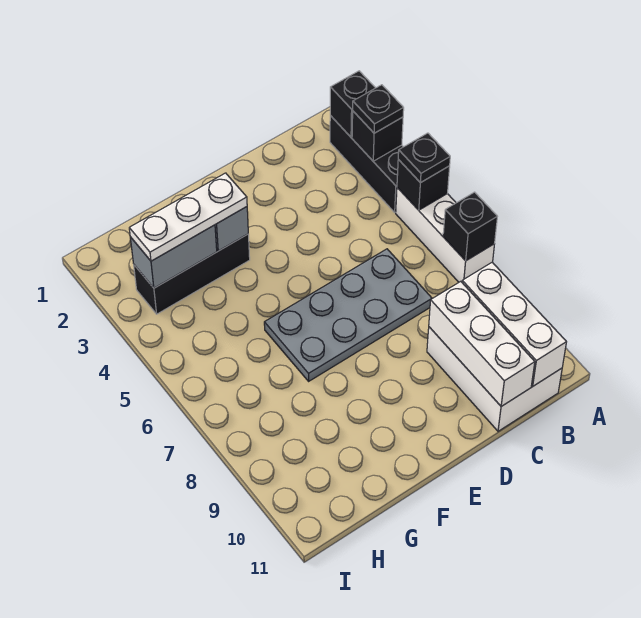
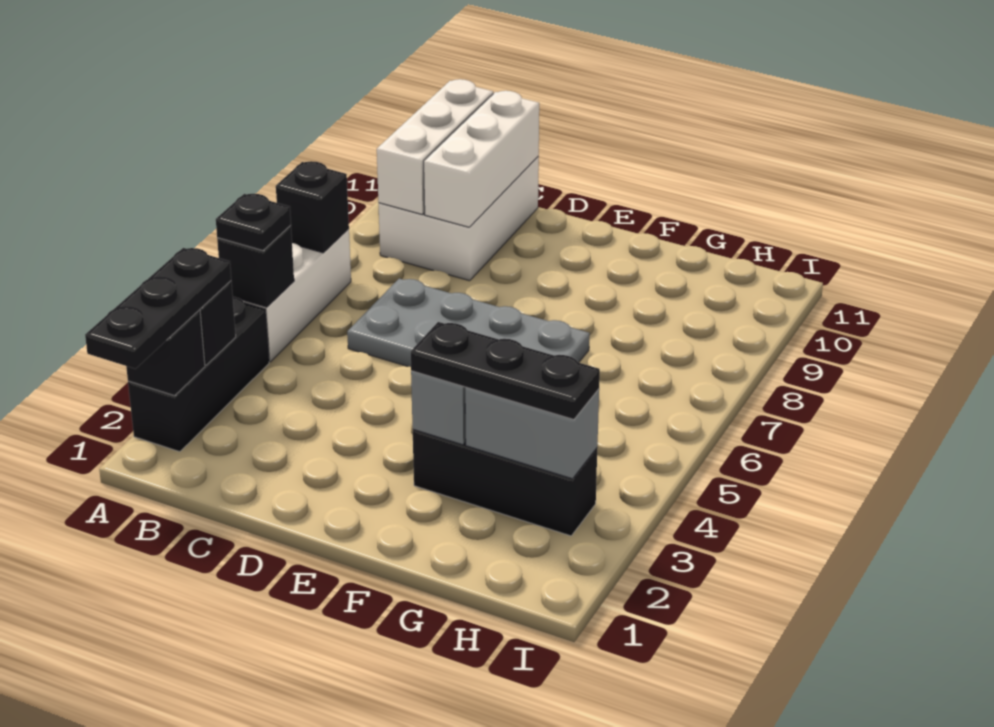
black 1x1 plate [353,85,404,133] -> black 1x3 plate [85,248,231,369]
white 1x3 plate [129,173,247,261] -> black 1x3 plate [411,322,600,419]

